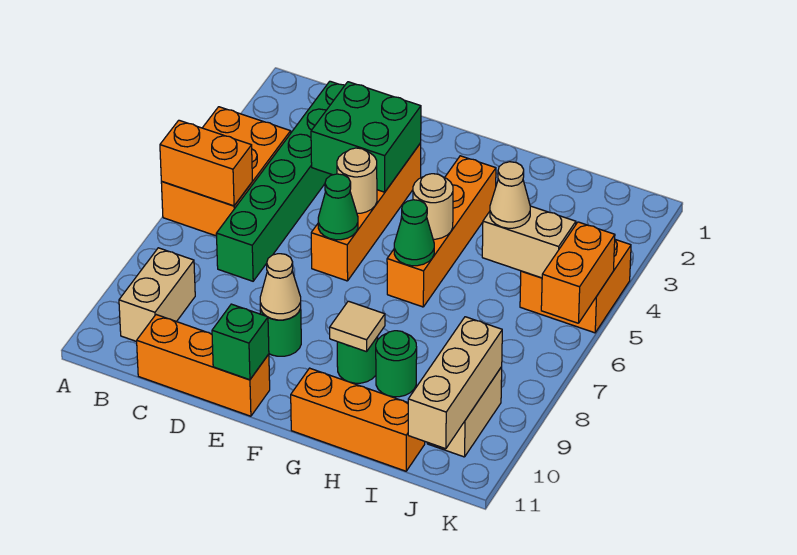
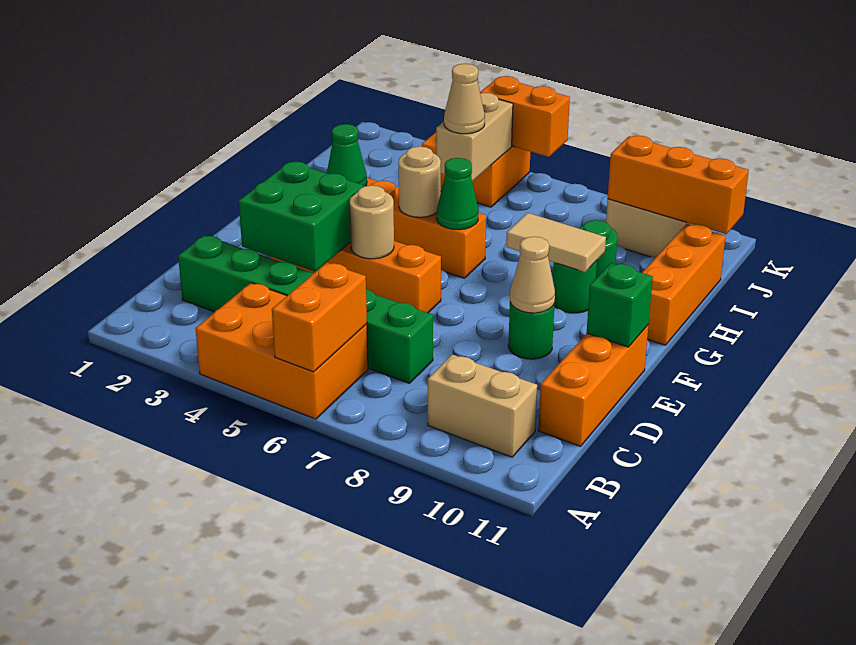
green 1x1 cone [318,174,358,240] -> green 1x1 cone moved to [327,124,367,187]
tan 1x1 tile [330,301,385,352] -> tan 1x2 tile [506,213,606,272]
tan 1x3 brick [408,317,502,449] -> orange 1x3 brick [608,135,749,234]

